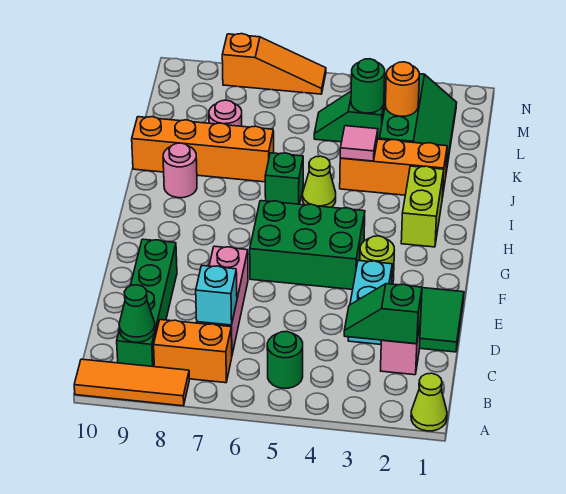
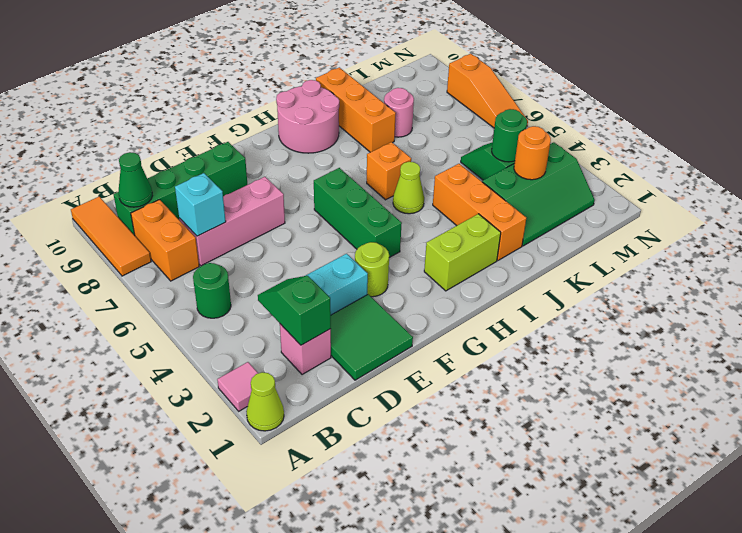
green 2x3 brick [250,201,365,290] -> green 1x3 brick [314,168,402,258]
green 1x1 brick [265,153,303,204] -> orange 1x1 brick [367,142,411,200]
pink 1x1 round brick [163,143,197,198] -> pink 2x2 round brick [276,80,339,153]
pink 1x1 tile [340,126,378,161] -> pink 1x1 tile moved to [217,362,258,411]
orange 1x4 brick [132,117,274,182] -> orange 1x3 brick [316,67,396,152]

